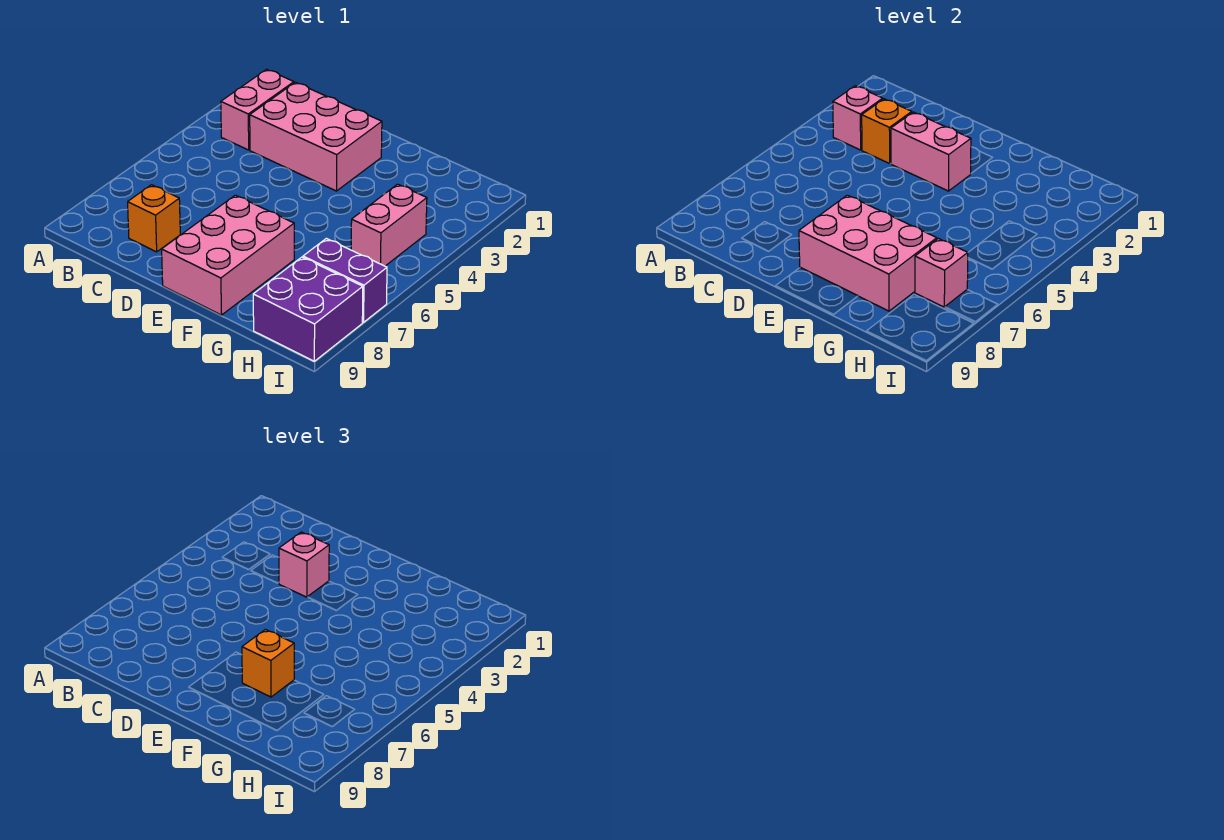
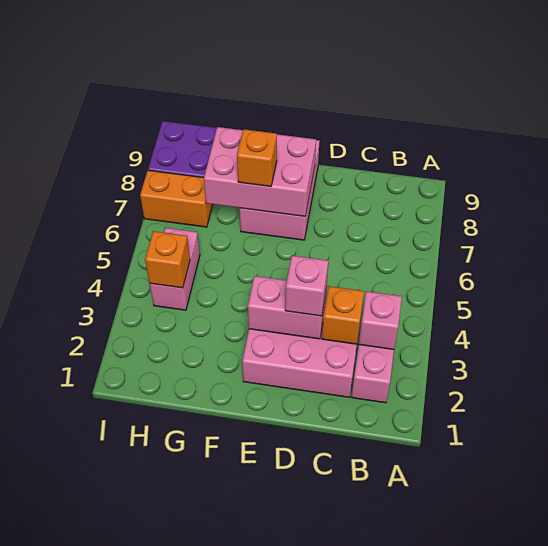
orange 1x1 brick [128,185,180,252] -> orange 1x1 brick moved to [145,231,190,288]
purple 1x2 brick [303,238,387,322] -> orange 1x2 brick [140,170,213,227]
pink 1x1 brick [915,238,968,307] -> none

